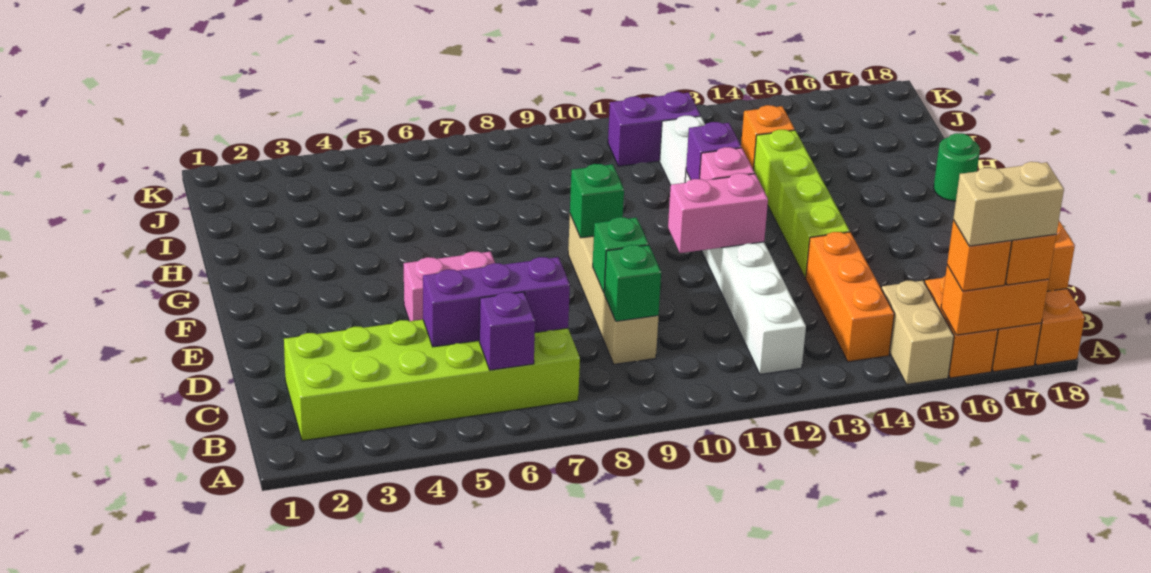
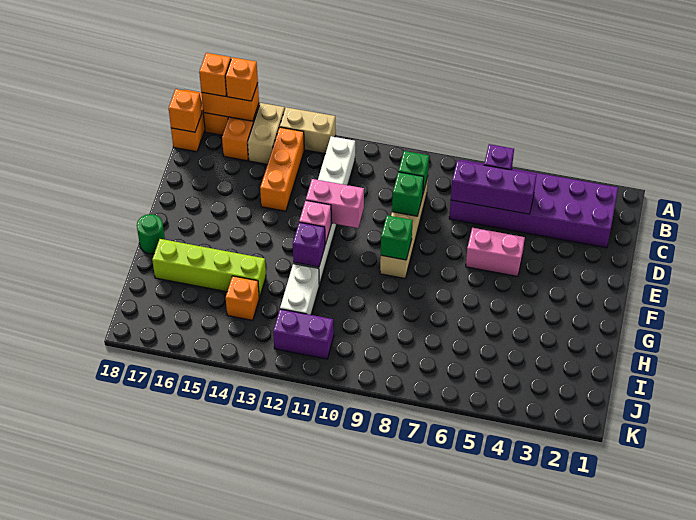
tan 1x2 brick [953,162,1064,246] -> tan 1x2 brick moved to [280,107,336,154]
lime 2x6 brick [284,320,580,441] -> purple 2x6 brick [449,160,618,248]
lime 1x4 brick [754,130,850,278] -> lime 1x4 brick turned to [152,239,266,298]

